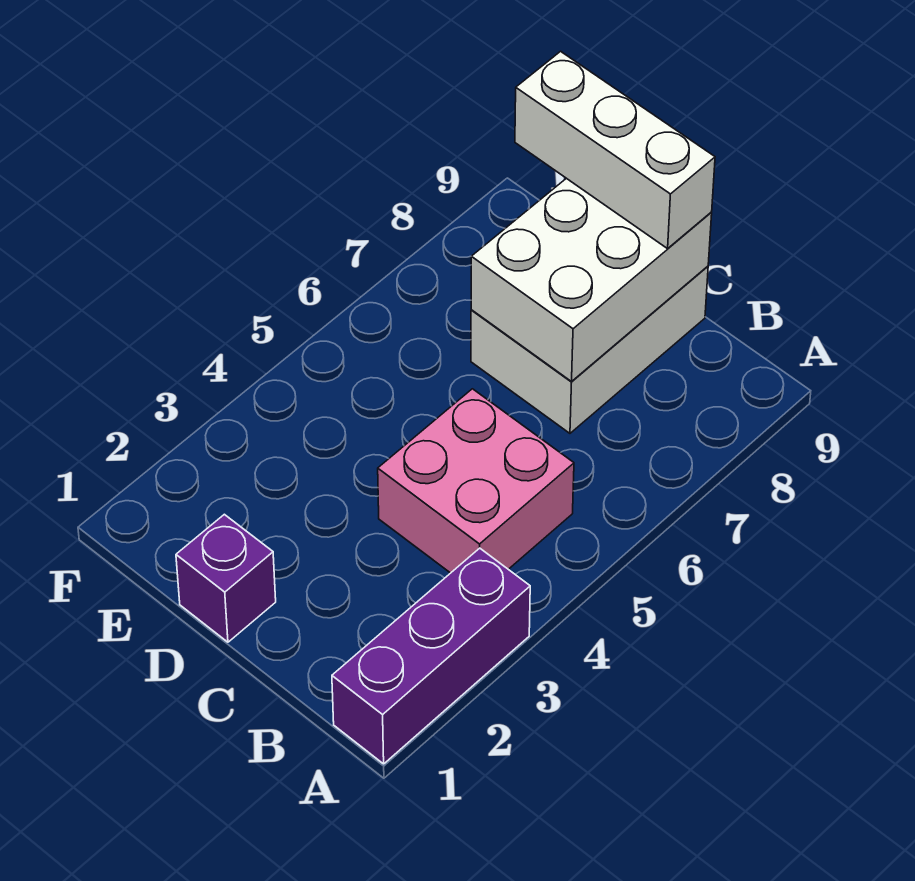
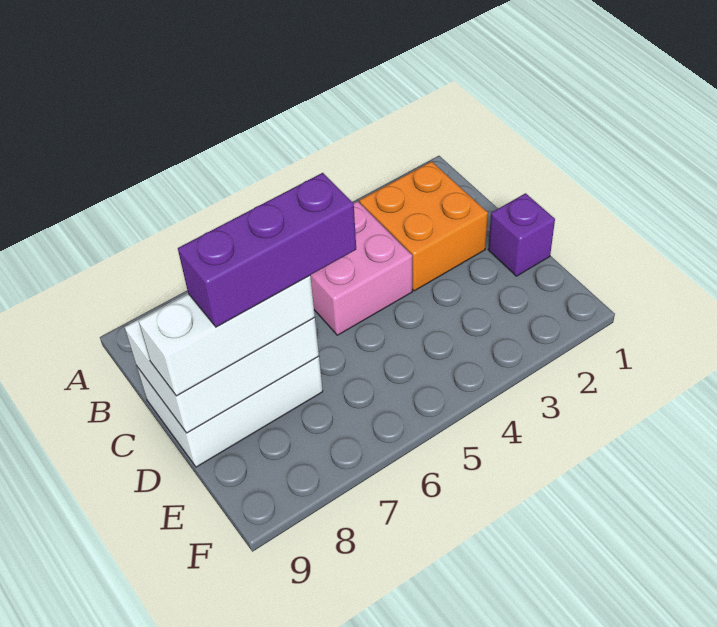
purple 1x3 brick [332,548,530,764] -> purple 1x3 brick moved to [178,173,356,327]
none -> orange 2x2 brick [359,161,488,291]
white 1x3 brick [515,51,715,249] -> white 1x3 brick turned to [139,276,315,396]

